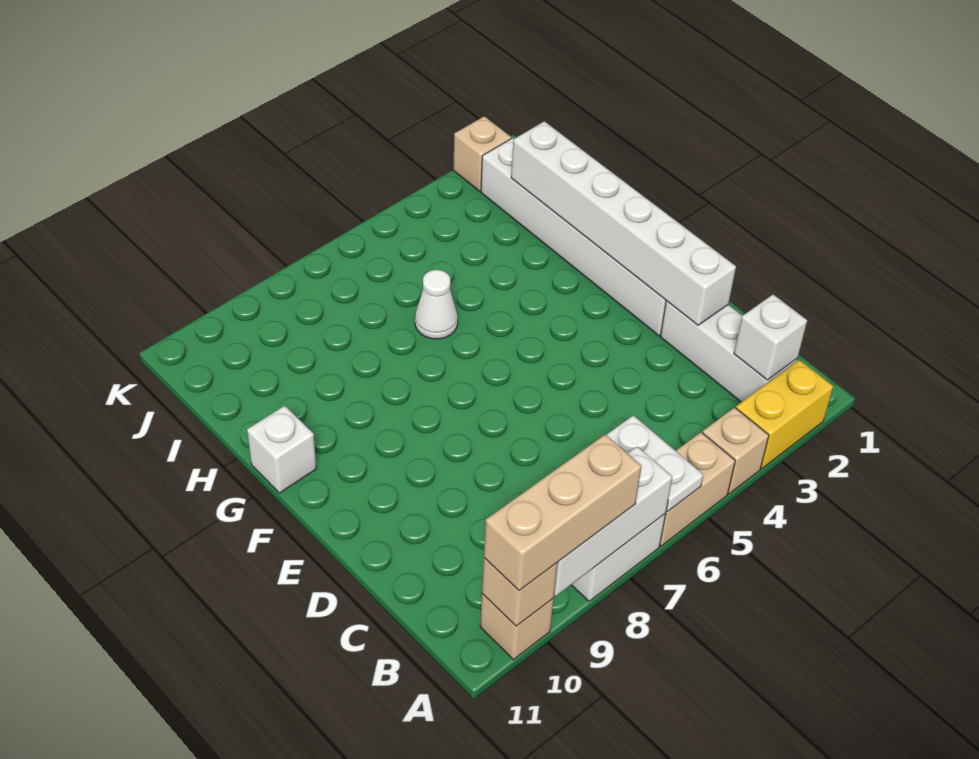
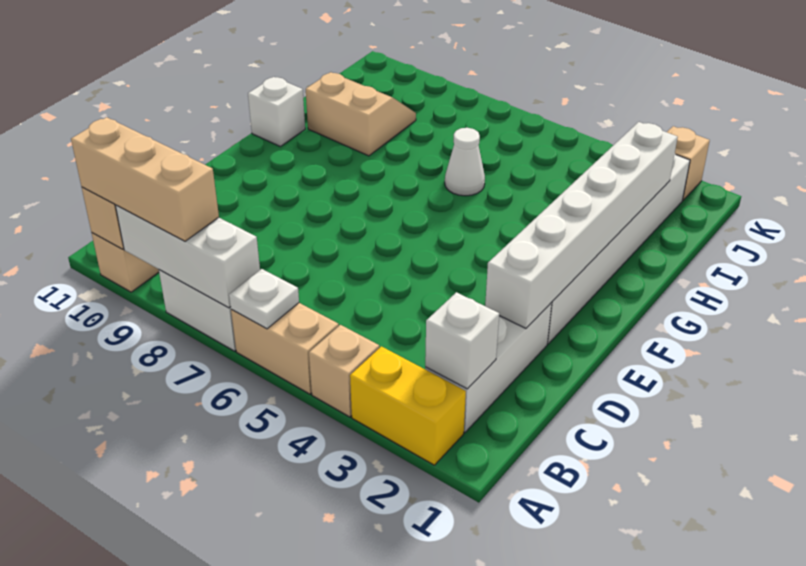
white 1x2 plate [606,415,703,511] -> white 1x1 plate [229,269,299,329]
none -> tan 2x2 slope [306,72,416,156]

